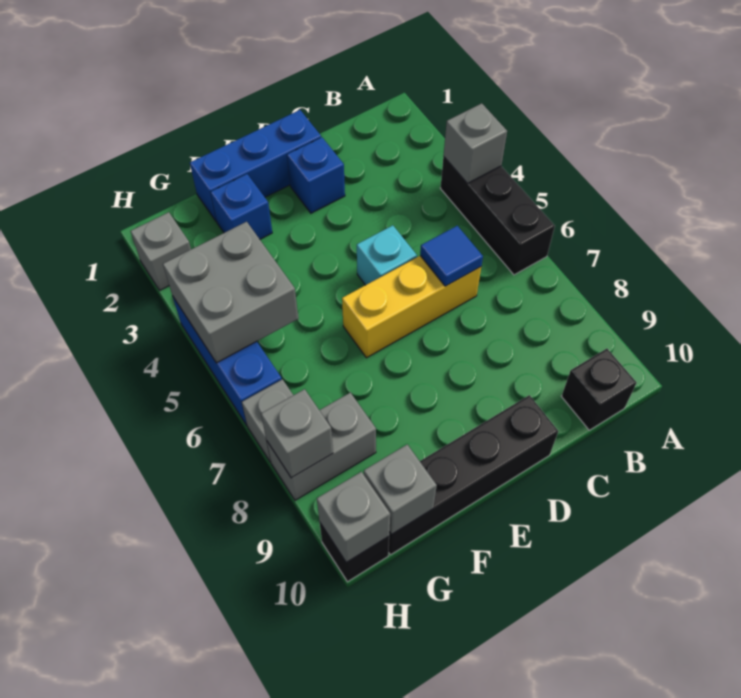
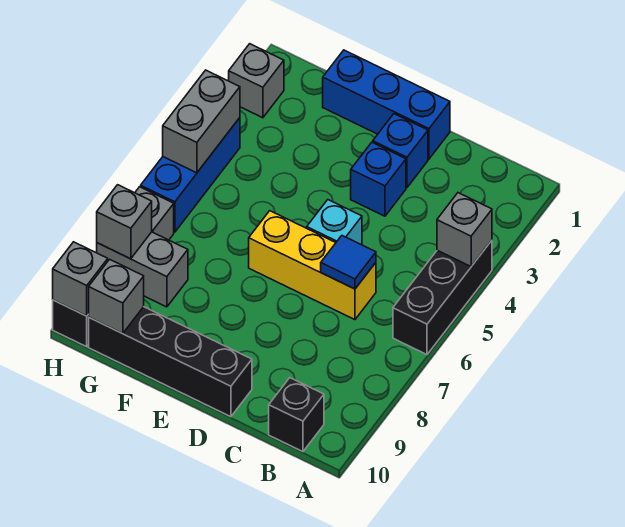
blue 1x1 brick [211,174,272,239] -> blue 1x1 brick moved to [351,142,406,216]
grey 2x2 brick [163,222,298,363] -> grey 1x2 brick [163,70,240,173]

